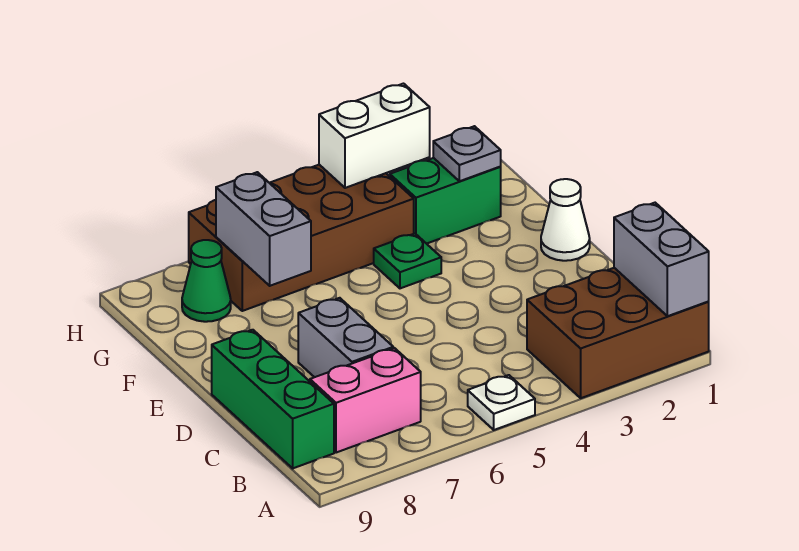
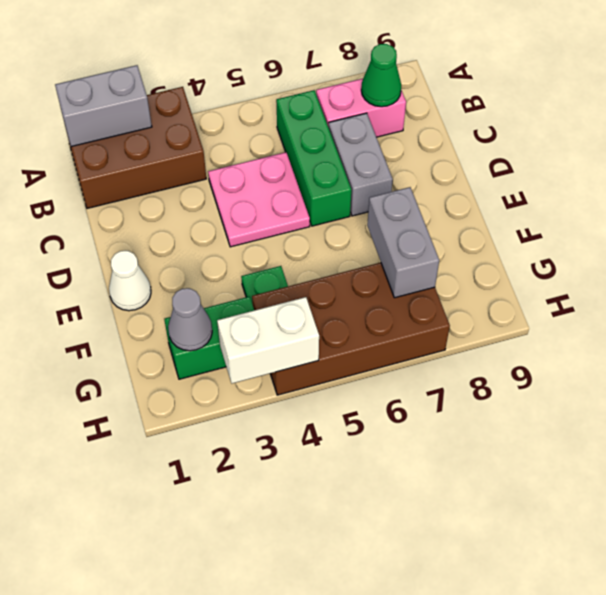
grey 1x2 brick [614,203,709,316] -> grey 1x2 brick turned to [55,65,152,147]
white 1x1 plate [468,375,535,430] -> none
green 1x3 brick [212,330,334,468] -> green 1x3 brick moved to [276,90,351,226]
none -> pink 2x2 plate [208,152,310,247]
grey 1x1 plate [433,126,501,181] -> grey 1x1 cone [168,288,212,351]
green 1x1 cone [182,240,231,322] -> green 1x1 cone moved to [361,44,401,107]

